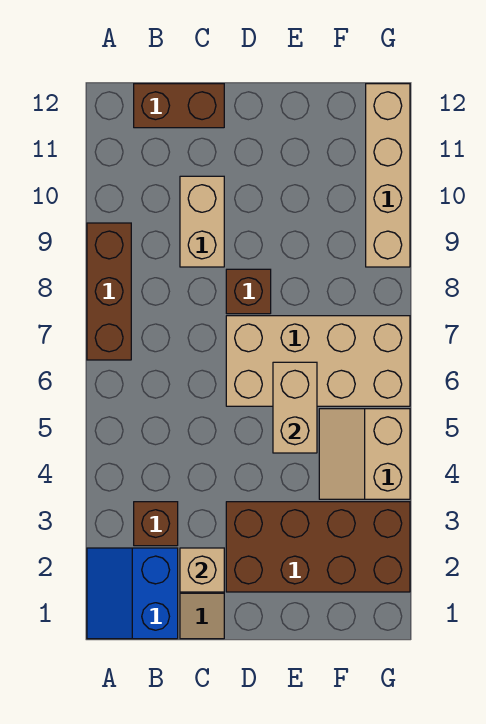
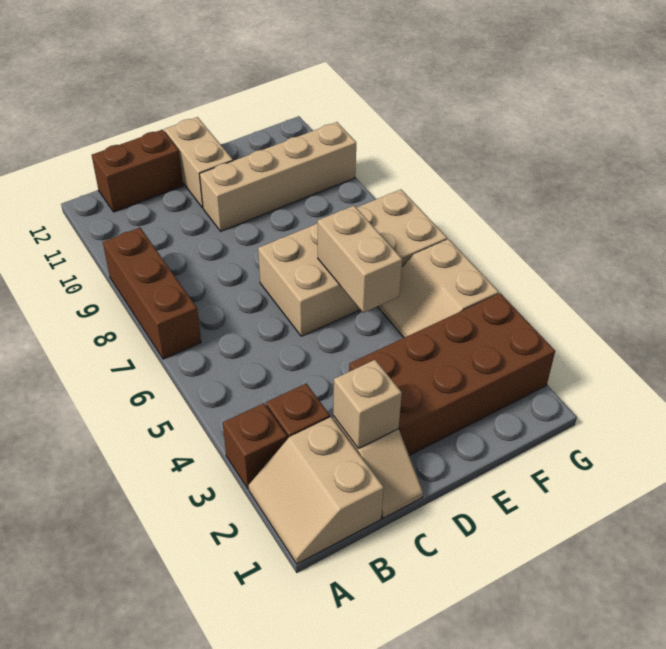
blue 2x2 slope [87,548,178,639] -> tan 2x2 slope [249,417,384,564]
tan 1x2 brick [180,176,224,267] -> tan 1x2 brick moved to [164,117,233,208]
brown 1x1 brick [226,269,271,314] -> brown 1x1 brick moved to [223,403,287,489]
tan 1x4 brick [366,84,410,267] -> tan 1x4 brick turned to [200,122,356,231]

